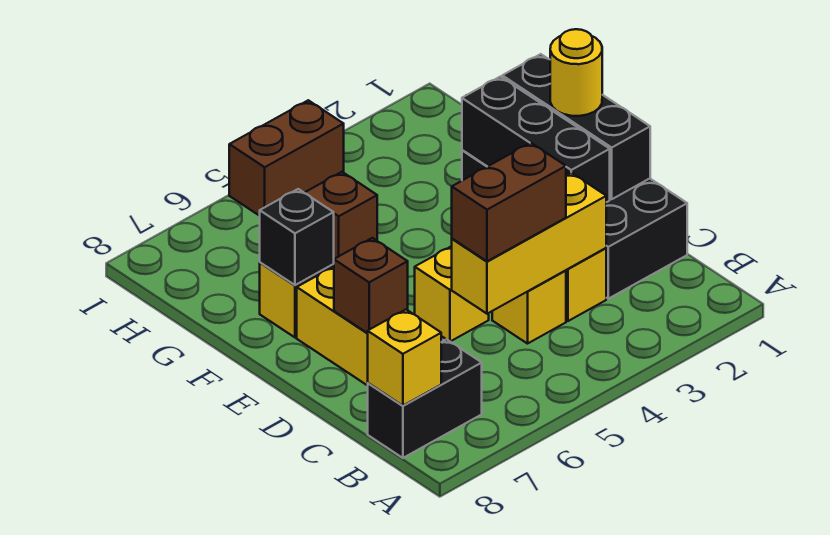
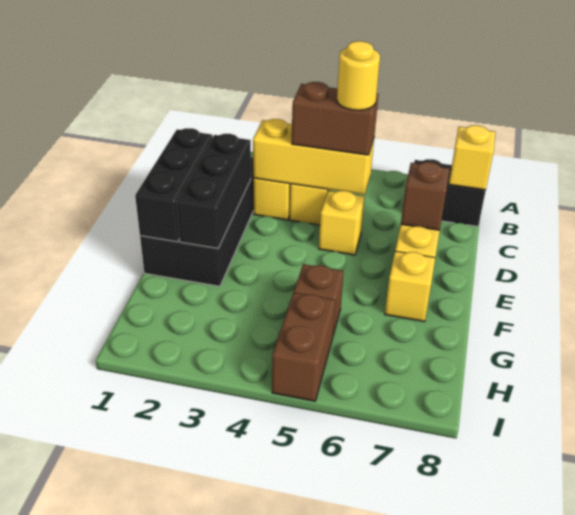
yellow 1x1 round brick [550,29,602,116] -> yellow 1x1 round brick moved to [337,41,380,110]
black 1x1 brick [260,189,334,285] -> none
brown 1x2 brick [229,100,344,216] -> brown 1x2 brick turned to [272,293,335,401]

